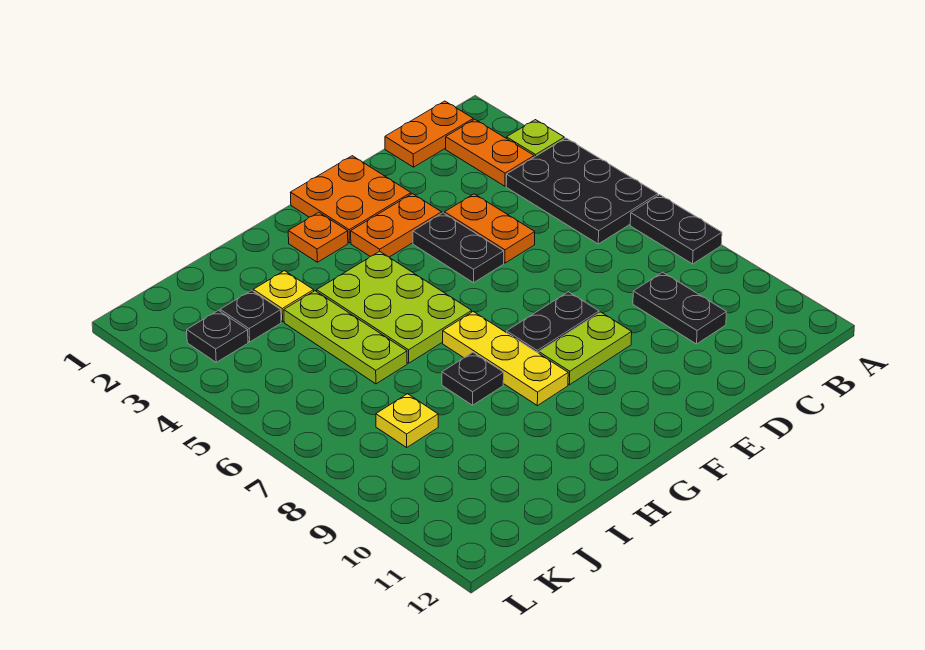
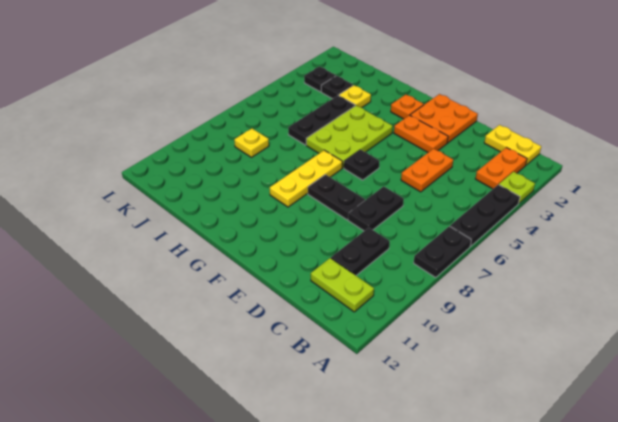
black 2x3 plate [506,138,658,244] -> black 1x3 plate [450,185,520,246]
orange 1x2 plate [385,101,473,167] -> yellow 1x2 plate [484,125,541,165]
black 1x2 plate [413,213,504,283] -> black 1x2 plate moved to [348,186,404,231]
lime 1x2 plate [539,312,632,385] -> lime 1x2 plate moved to [311,258,374,312]
black 1x1 plate [442,353,504,405] -> black 1x1 plate moved to [344,150,379,180]
lime 1x3 plate [284,291,407,384] -> black 1x3 plate [288,95,355,145]

